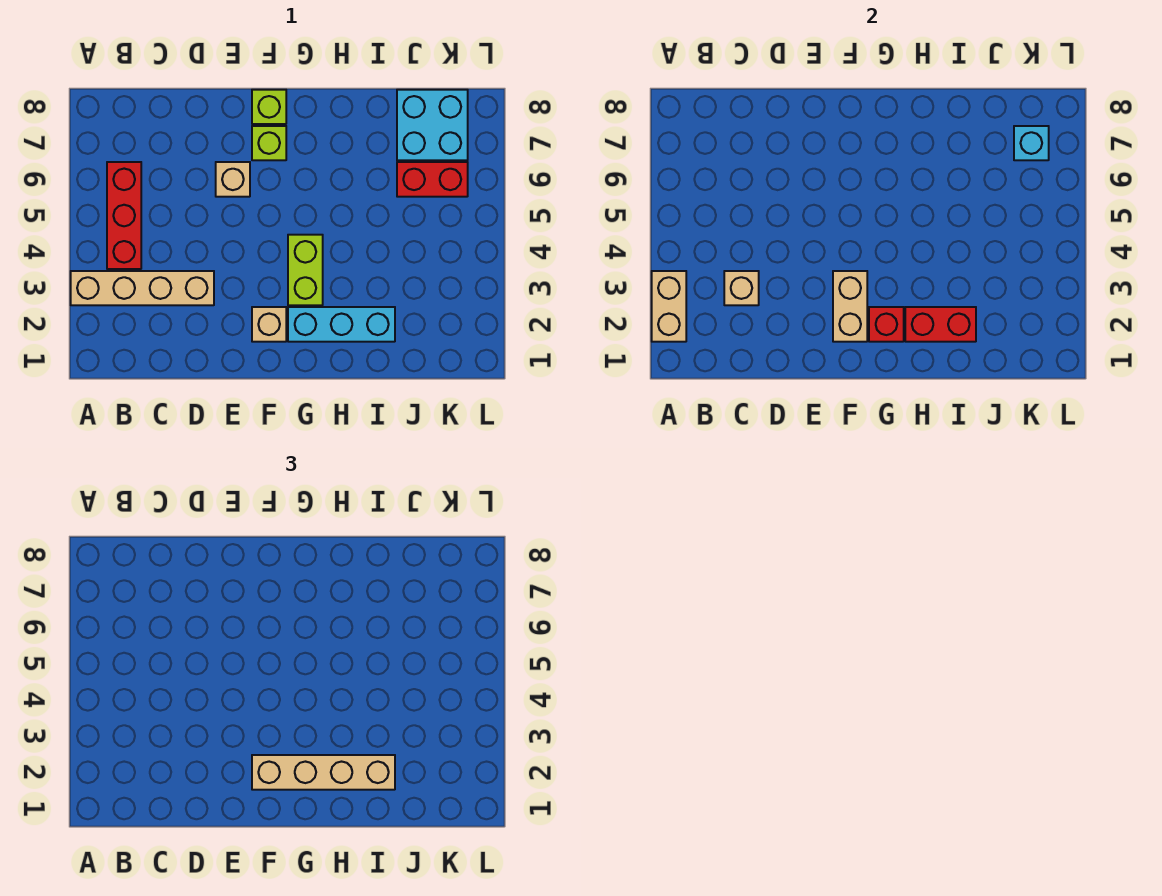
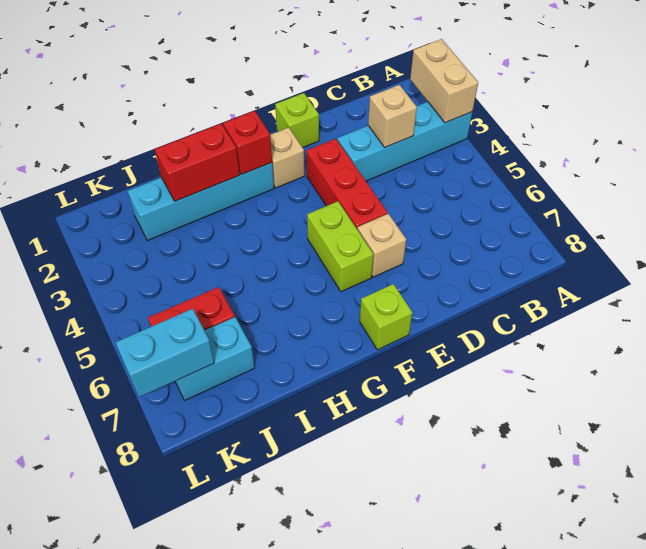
tan 1x4 brick [71,271,214,305] -> cyan 1x4 brick [337,102,472,181]
red 1x3 brick [107,162,141,269] -> red 1x3 brick moved to [306,139,388,229]
tan 1x2 brick [833,271,867,342] -> none
tan 1x4 brick [252,755,395,790] -> none
lime 1x1 brick [252,126,286,160] -> lime 1x1 brick moved to [275,93,319,148]
cyan 1x3 brick [288,307,395,342] -> cyan 1x4 brick [128,163,274,241]
lime 1x2 brick [288,235,323,305] -> lime 1x2 brick moved to [307,201,373,292]
cyan 2x2 brick [397,90,468,160] -> cyan 1x2 brick [175,317,255,400]
cyan 1x1 brick [1014,126,1049,160] -> cyan 1x2 brick [116,309,214,397]

